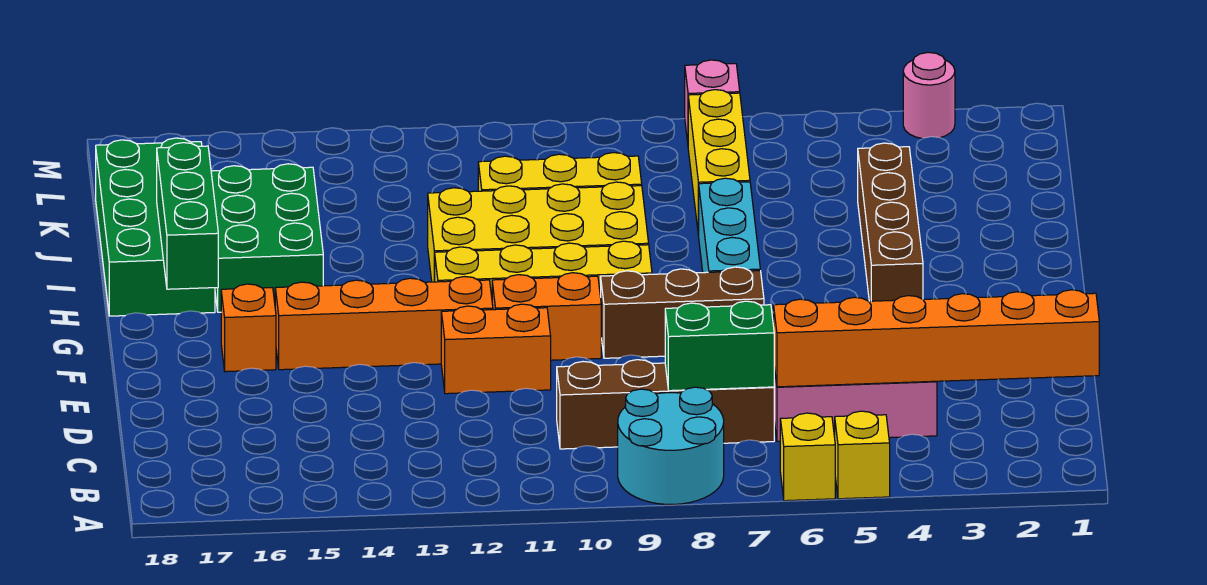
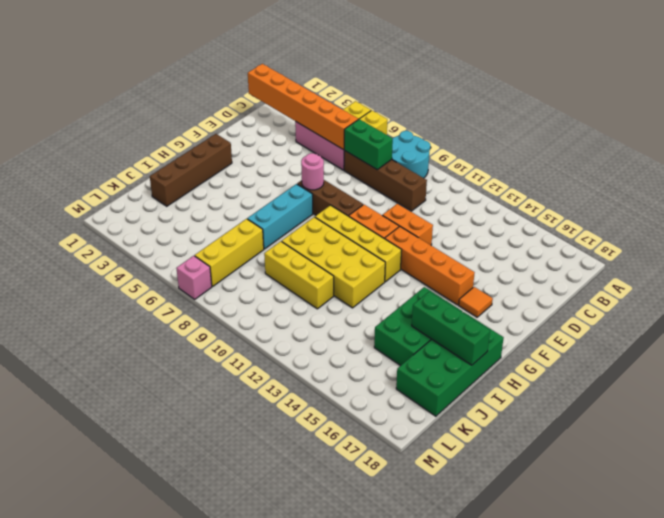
orange 1x1 brick [221,284,276,372] -> orange 1x1 tile [459,287,493,317]
brown 1x4 brick [858,143,923,301] -> brown 1x4 brick moved to [150,134,232,206]
green 1x3 brick [157,143,218,289] -> green 1x3 brick turned to [412,292,490,365]
pink 1x1 round brick [903,52,955,139] -> pink 1x1 round brick moved to [301,153,324,190]

